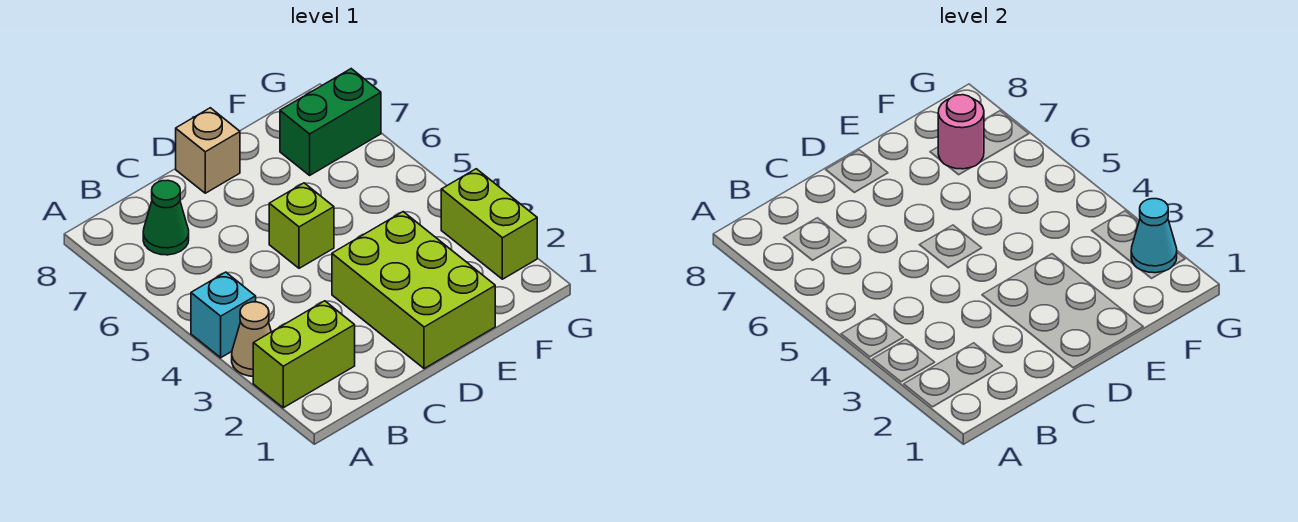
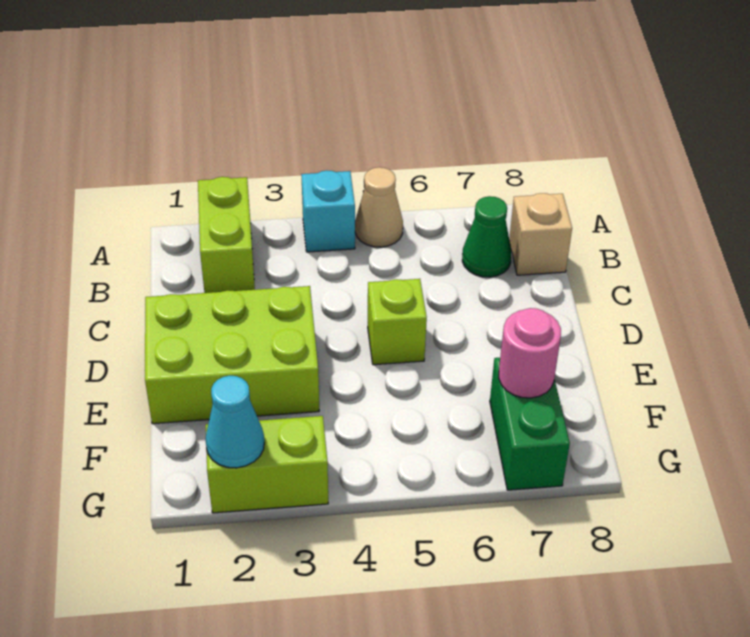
tan 1x1 cone [232,302,271,376] -> tan 1x1 cone moved to [355,167,403,247]
tan 1x1 brick [176,108,240,193] -> tan 1x1 brick moved to [509,193,572,275]

